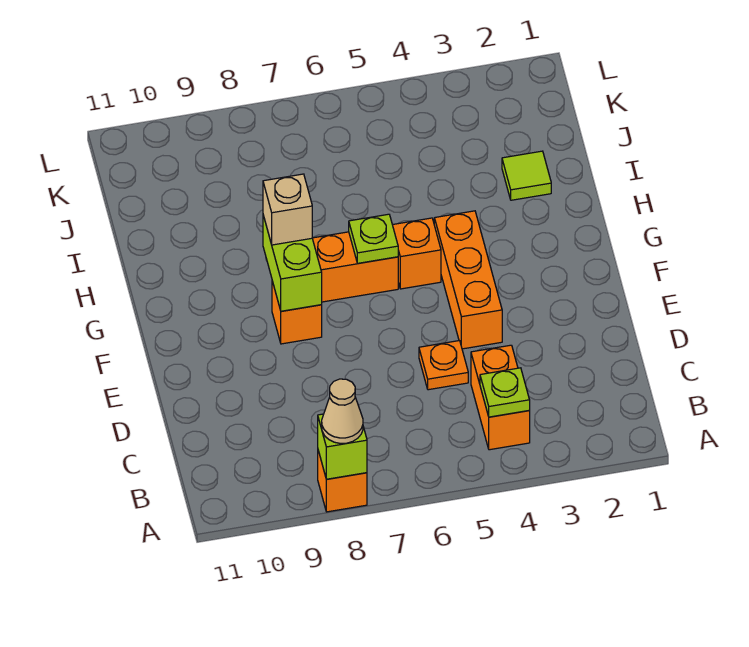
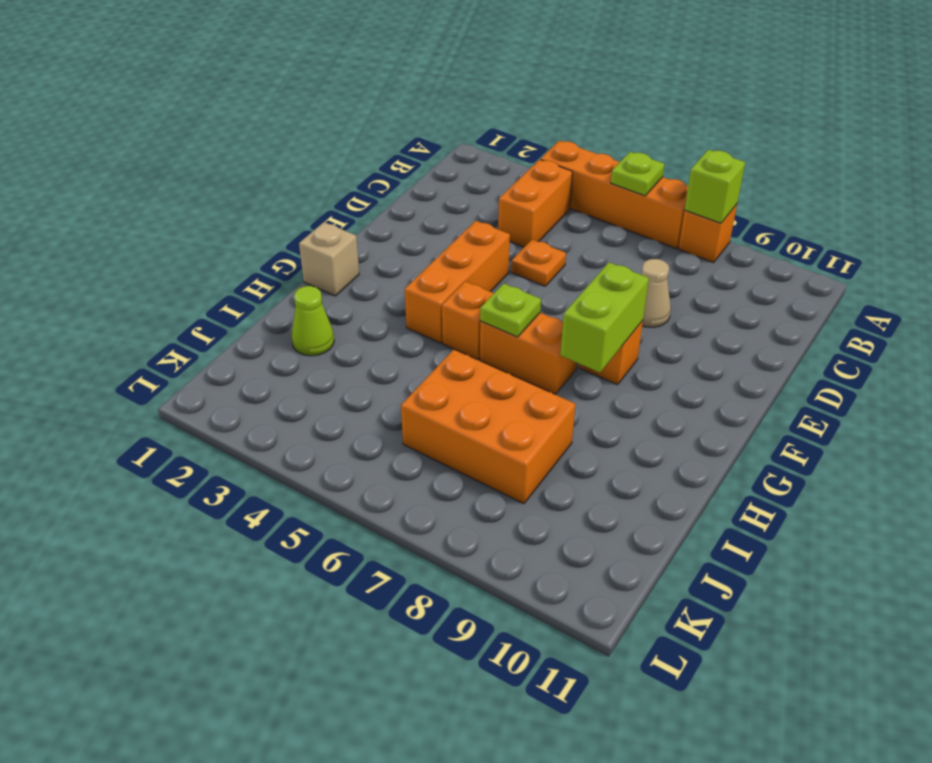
none -> orange 1x4 brick [541,141,688,249]
tan 1x1 cone [322,379,363,444] -> tan 1x1 cone moved to [642,259,671,327]
lime 1x1 plate [480,368,530,417] -> lime 1x1 plate moved to [611,152,665,196]
tan 1x1 brick [263,174,312,245] -> tan 1x1 brick moved to [299,222,359,296]
lime 1x1 tile [502,151,551,200] -> lime 1x1 cone [291,286,334,356]
none -> orange 2x3 brick [401,350,575,504]

